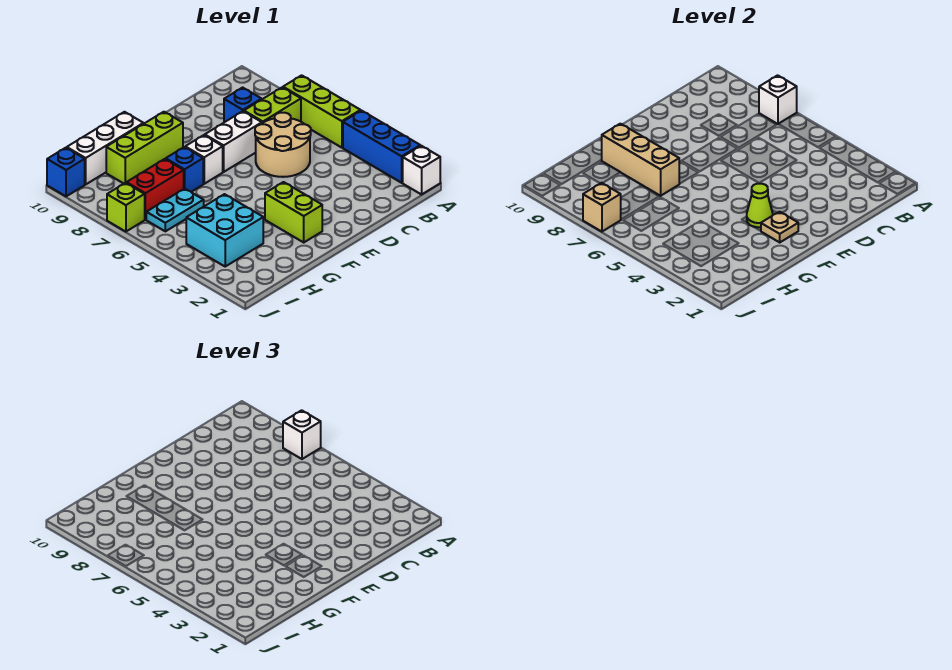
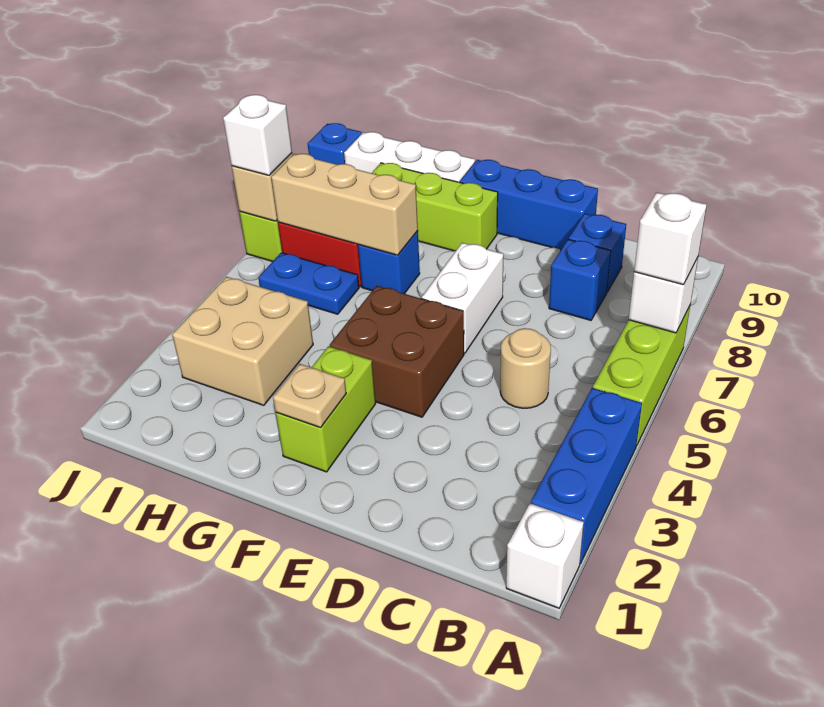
lime 1x2 brick [244,87,301,123] -> none
tan 2x2 round brick [255,113,311,177] -> tan 1x1 round brick [500,328,551,408]
none -> blue 1x1 brick [569,214,626,292]
white 1x2 brick [205,111,262,172] -> white 1x2 brick turned to [422,243,503,353]
none -> blue 1x3 brick [460,160,598,250]
none -> brown 2x2 brick [330,286,464,417]
lime 1x1 cone [747,184,773,227] -> none
white 1x1 brick [185,135,223,184] -> white 1x1 brick moved to [223,95,292,175]
tan 1x3 brick [602,124,679,196] -> tan 1x3 brick turned to [271,154,418,255]
cyan 2x2 brick [186,194,263,266] -> tan 2x2 brick [172,277,313,405]
cyan 1x2 plate [146,189,204,231] -> blue 1x2 plate [258,253,359,314]

